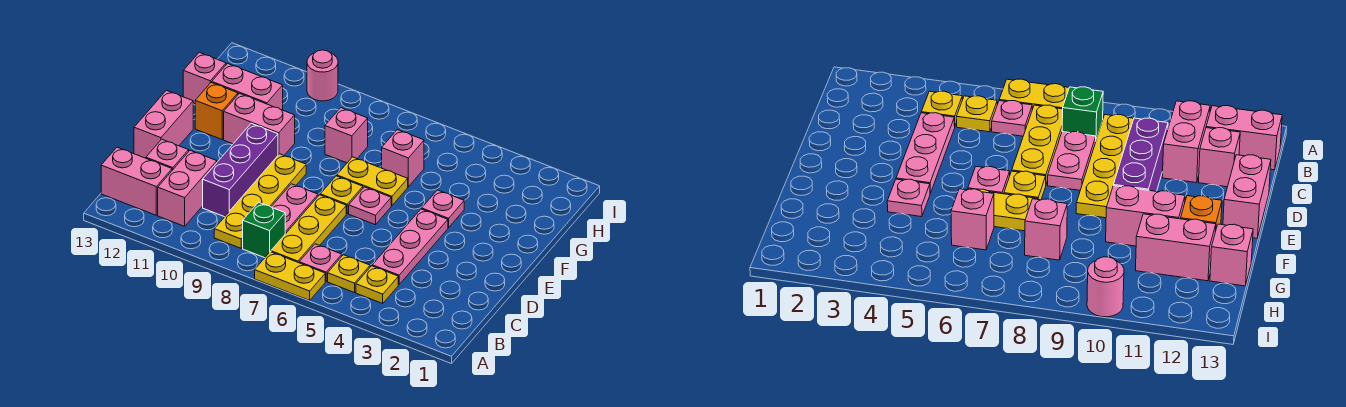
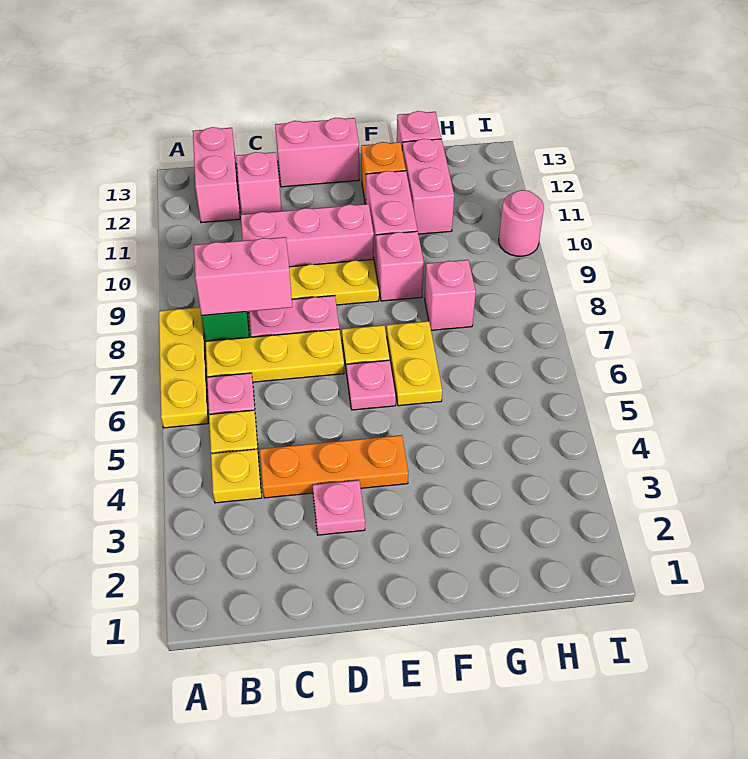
yellow 1x2 plate [255,252,325,300] -> yellow 1x3 plate [159,307,208,428]
pink 1x2 brick [158,150,217,226] -> pink 1x2 brick moved to [194,237,292,315]
pink 1x3 plate [372,209,448,284] -> orange 1x3 plate [260,435,408,498]
purple 1x3 brick [203,123,278,217] -> pink 1x3 brick [241,204,374,267]
pink 1x1 plate [422,190,464,228] -> pink 1x1 plate moved to [313,480,365,535]
pink 1x1 brick [382,130,424,187] -> pink 1x1 brick moved to [376,231,424,301]

